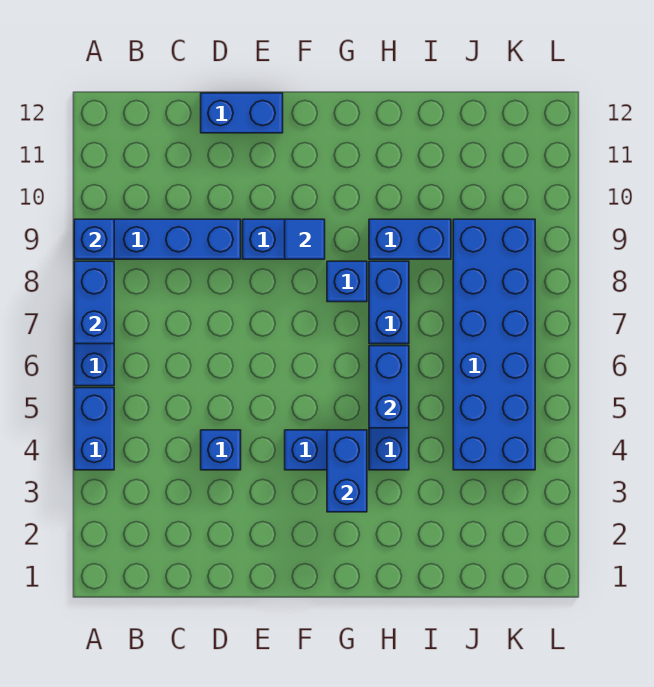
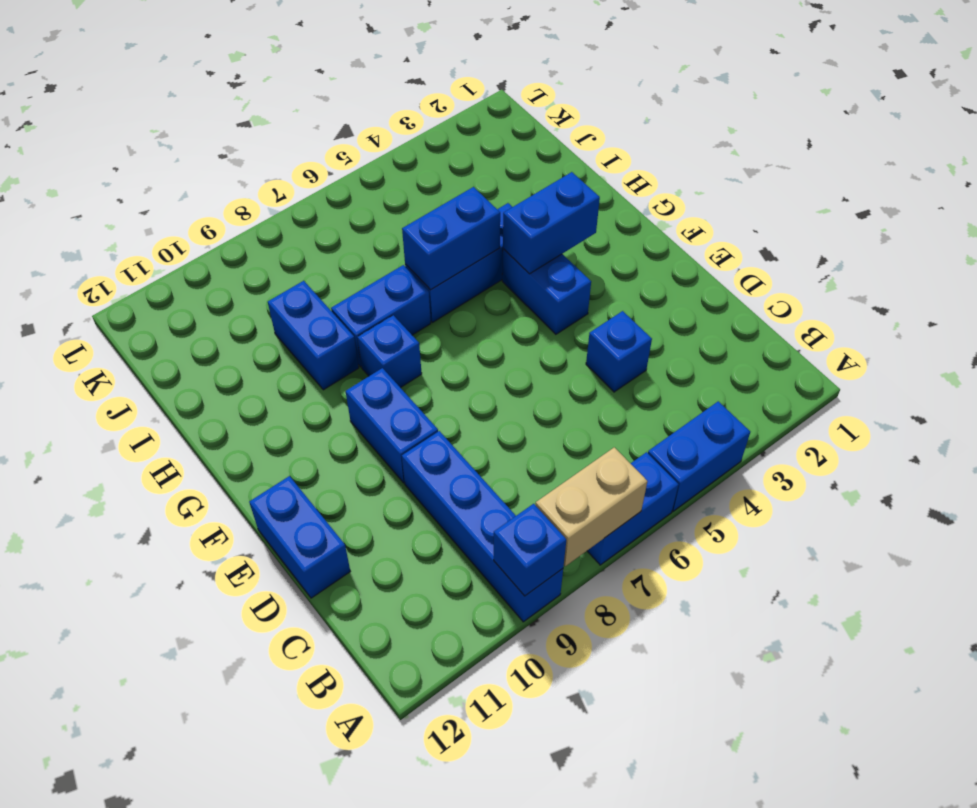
blue 1x2 brick [74,261,114,344] -> tan 1x2 brick [536,447,647,566]
blue 1x1 tile [285,219,325,259] -> none
blue 2x6 brick [453,219,535,470] -> none

